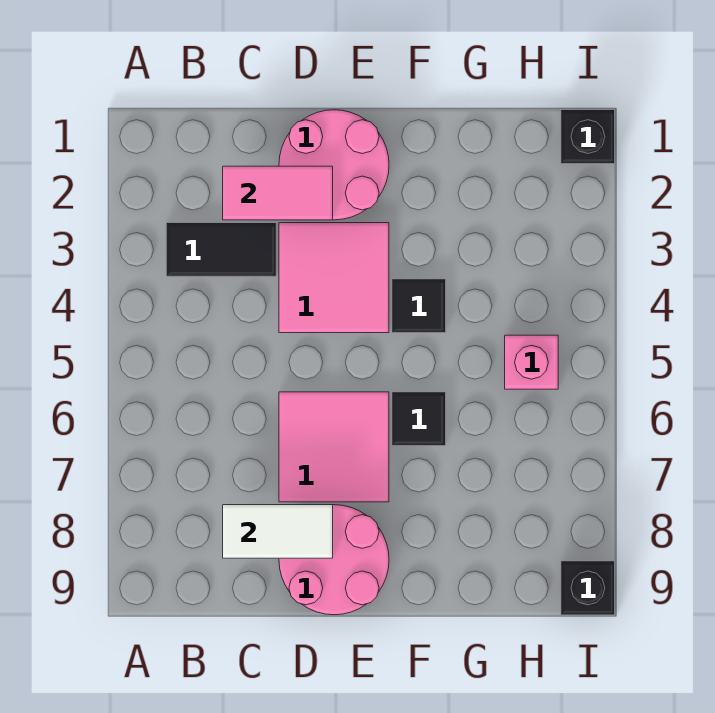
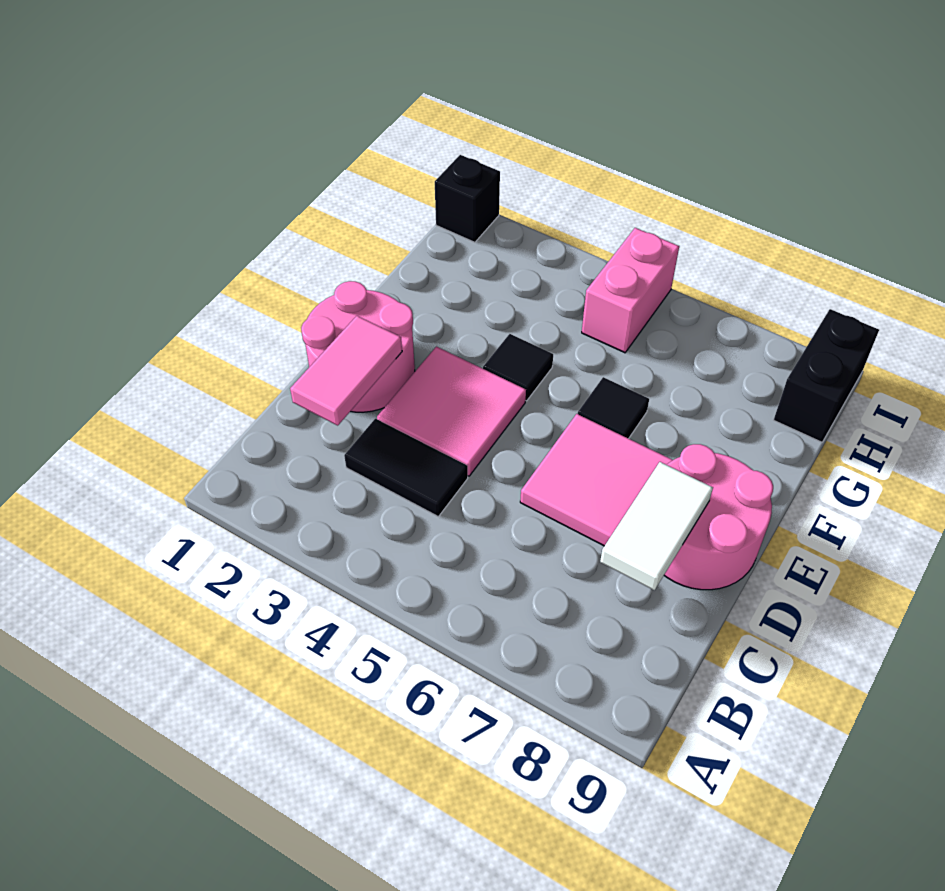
black 1x2 tile [166,223,276,276] -> black 1x2 tile turned to [344,419,468,516]
pink 1x1 brick [505,335,558,389] -> pink 1x2 brick [582,228,679,353]
black 1x1 brick [561,561,615,615] -> black 1x2 brick [774,309,879,442]

